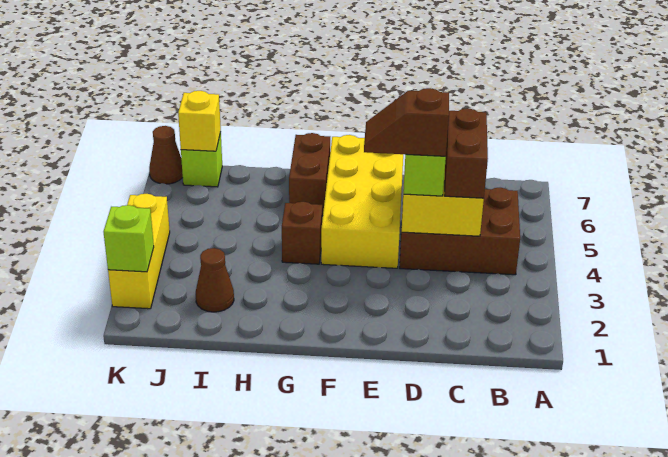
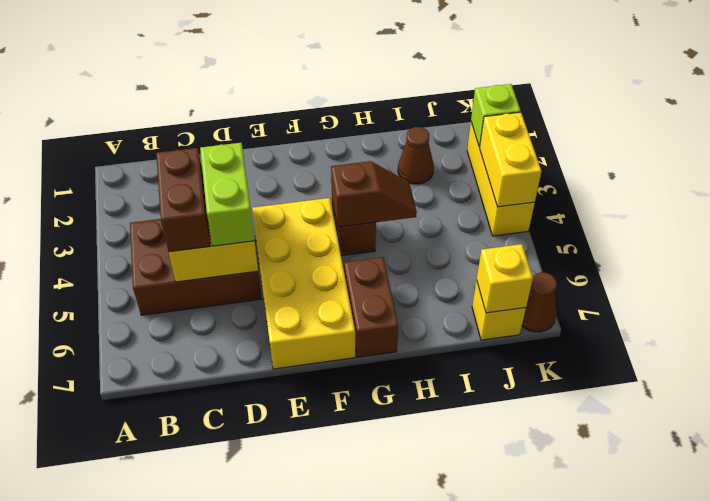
brown 1x2 slope [364,88,449,156] -> brown 1x2 slope moved to [331,161,417,227]
lime 1x1 brick [181,132,222,187] -> yellow 1x1 brick [472,280,526,340]
none -> yellow 1x2 brick [480,112,541,207]

